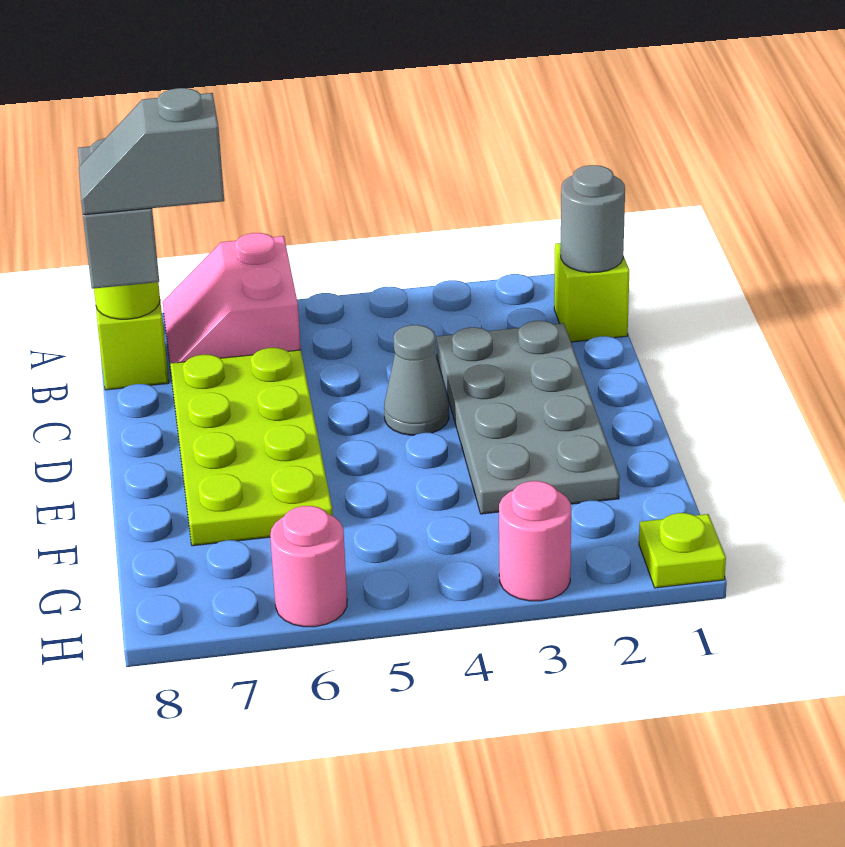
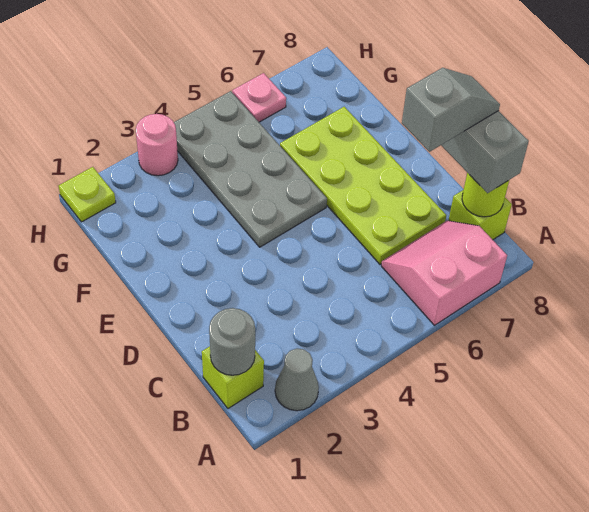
pink 2x2 slope [163,233,301,378] -> pink 2x2 slope turned to [381,221,507,325]
grey 2x4 plate [436,321,620,514] -> grey 2x4 plate moved to [174,91,327,247]
grey 1x1 cone [384,325,449,435] -> grey 1x1 cone moved to [275,348,319,411]
pink 1x1 round brick [270,506,347,627] -> pink 1x1 plate [232,73,286,122]

